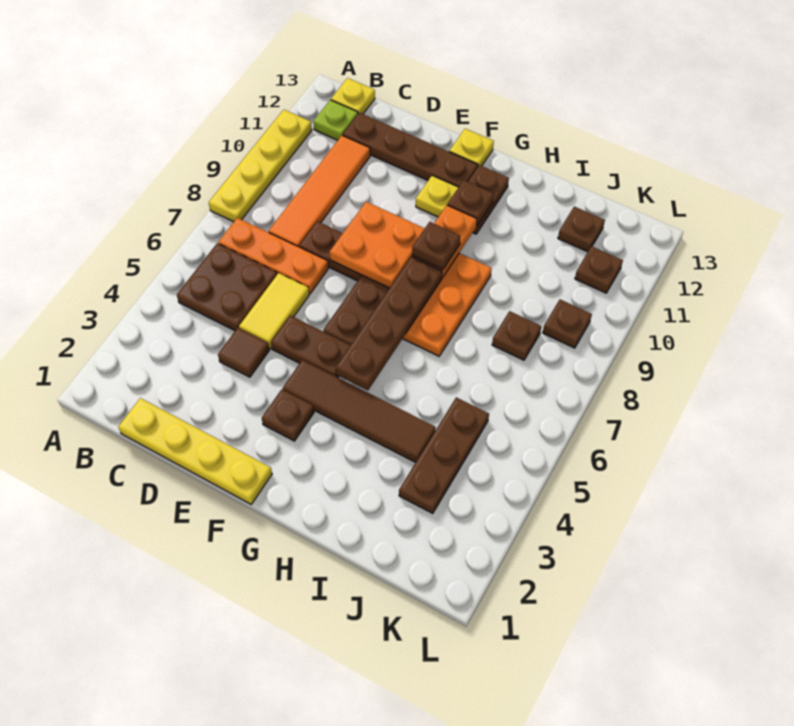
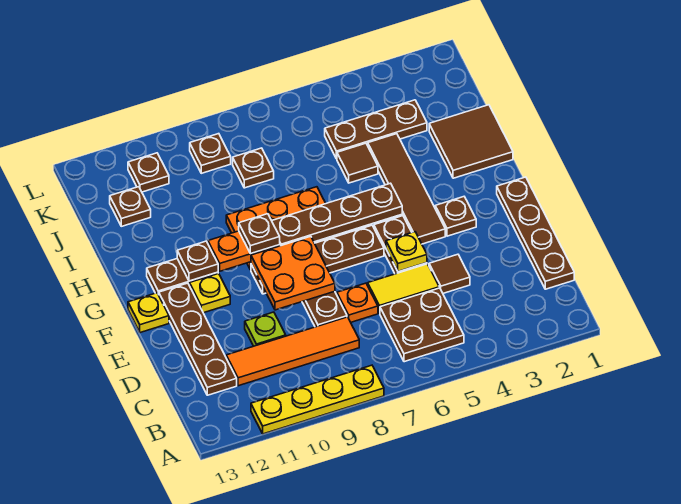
orange 1x3 plate [218,218,328,294] -> orange 1x1 plate [337,283,378,322]
lime 1x1 plate [313,100,358,140] -> lime 1x1 plate moved to [245,312,286,346]
yellow 1x1 plate [331,78,375,114] -> yellow 1x1 plate moved to [386,232,427,271]
yellow 1x4 plate [118,398,272,504] -> brown 1x4 plate [497,177,574,289]
none -> brown 2x2 tile [429,105,513,178]
none -> brown 1x1 tile [337,143,378,183]

